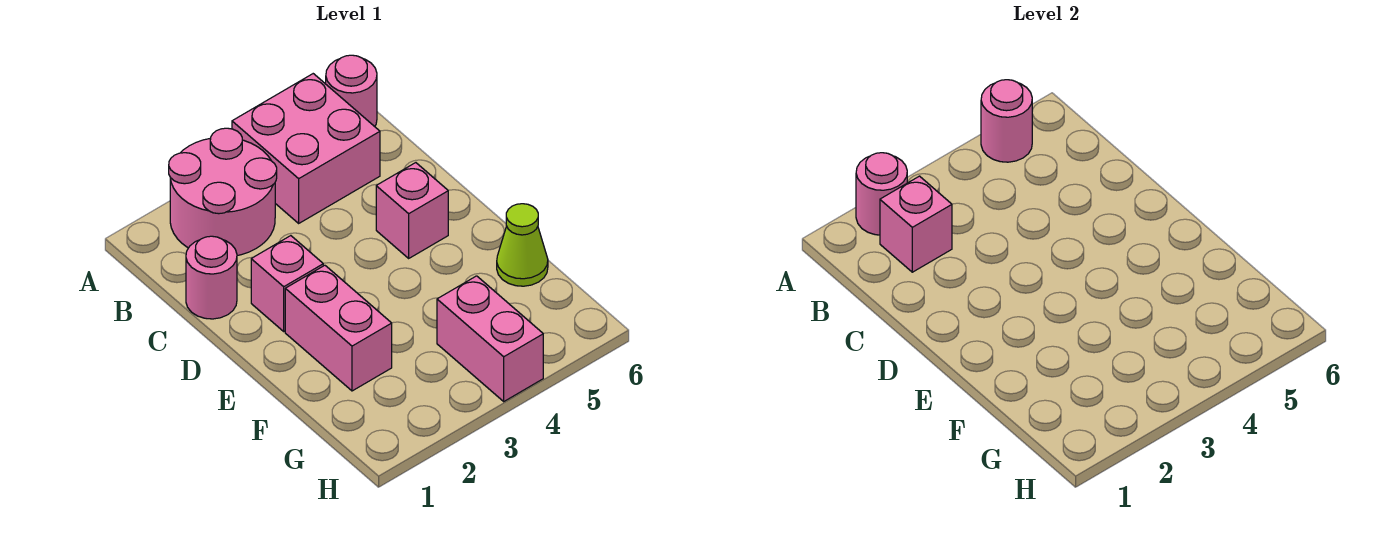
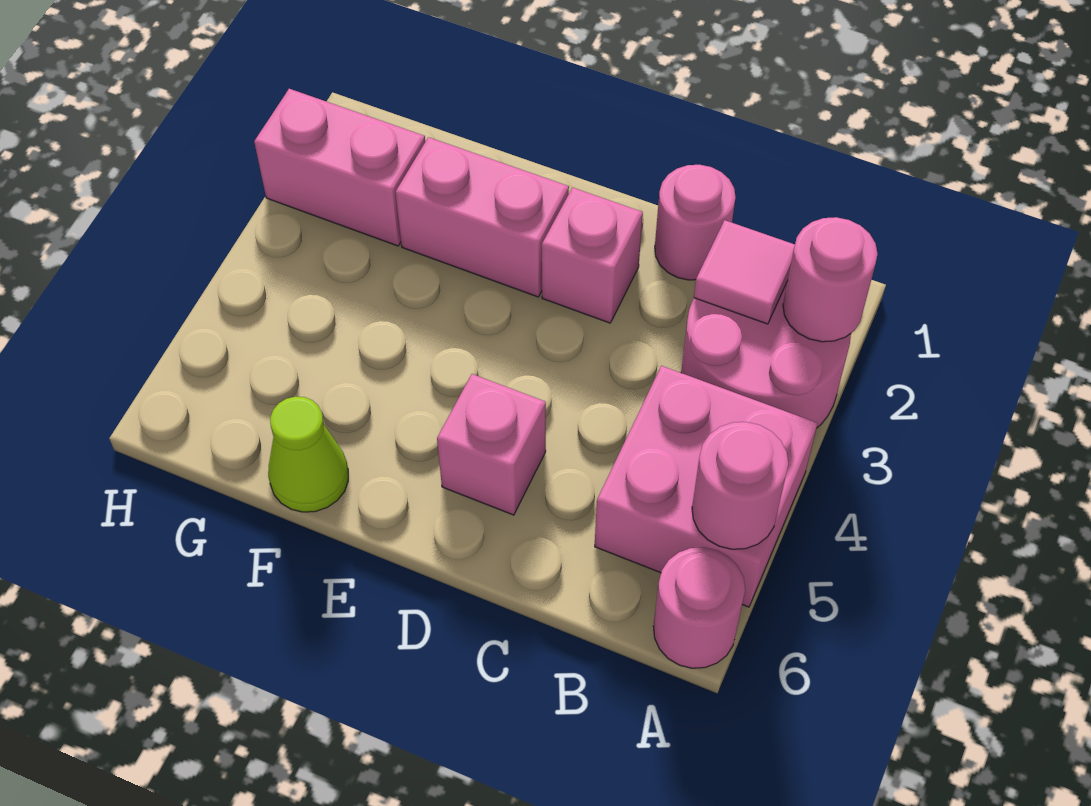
pink 1x1 brick [880,176,952,272] -> pink 1x1 tile [694,220,795,324]
pink 1x2 brick [437,276,543,401] -> pink 1x2 brick moved to [254,89,425,246]

